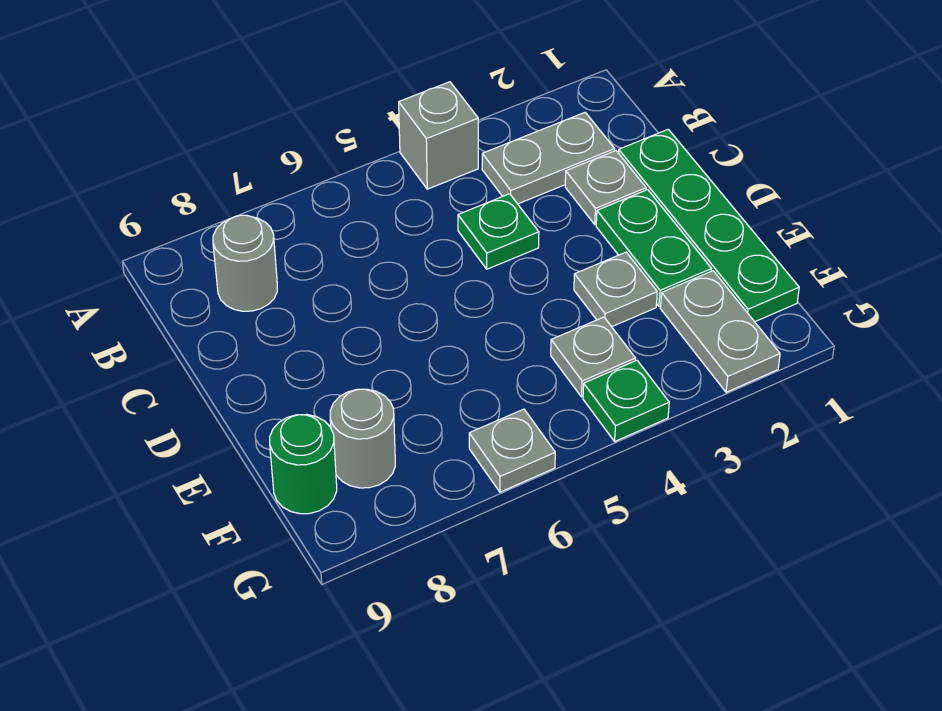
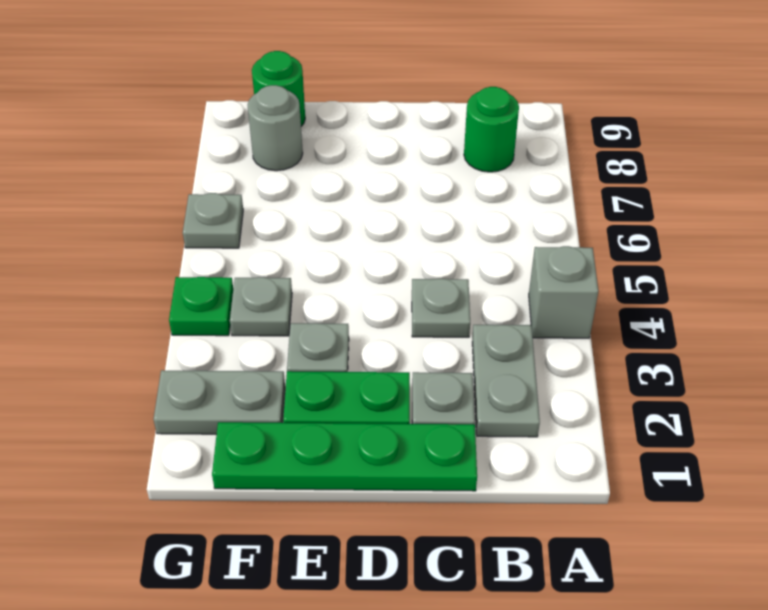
grey 1x1 round brick [213,215,277,311] -> green 1x1 round brick [464,87,519,172]
green 1x1 plate [458,194,539,269] -> grey 1x1 plate [412,279,470,337]

